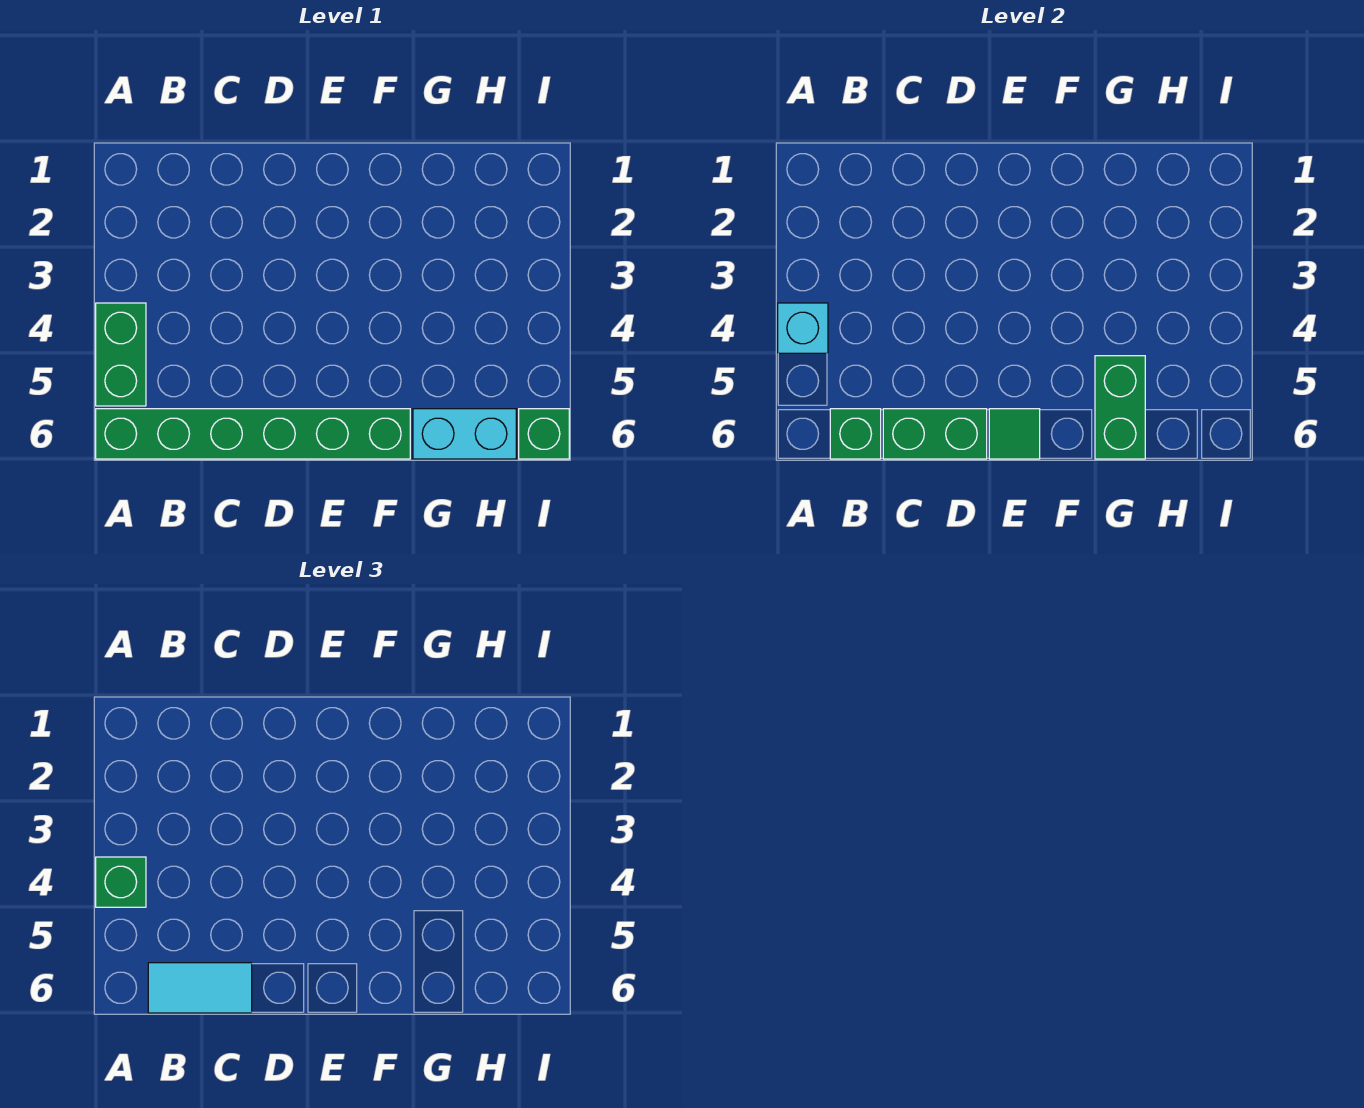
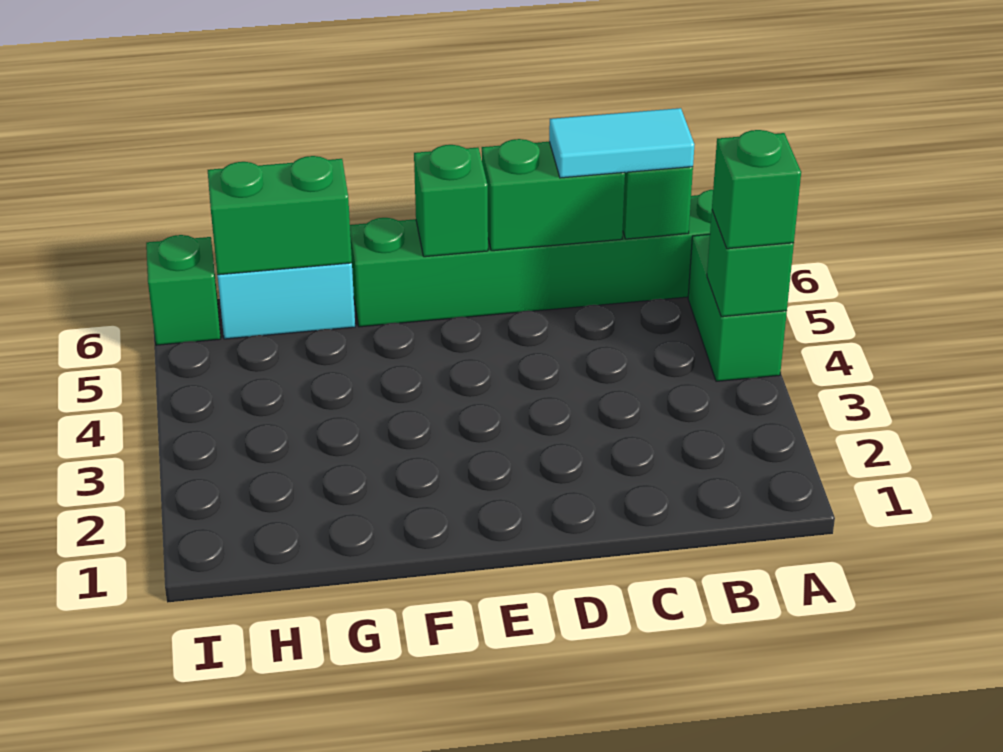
cyan 1x1 brick [778,303,828,353] -> green 1x1 brick [707,211,794,317]
green 1x1 tile [989,409,1040,459] -> green 1x1 brick [414,145,488,257]
green 1x2 brick [1095,356,1145,459] -> green 1x2 brick turned to [208,156,352,275]

